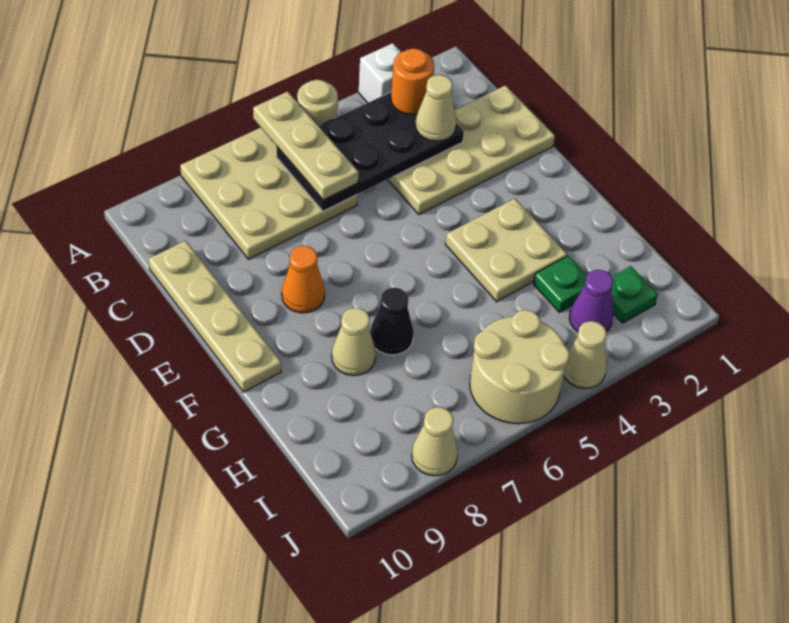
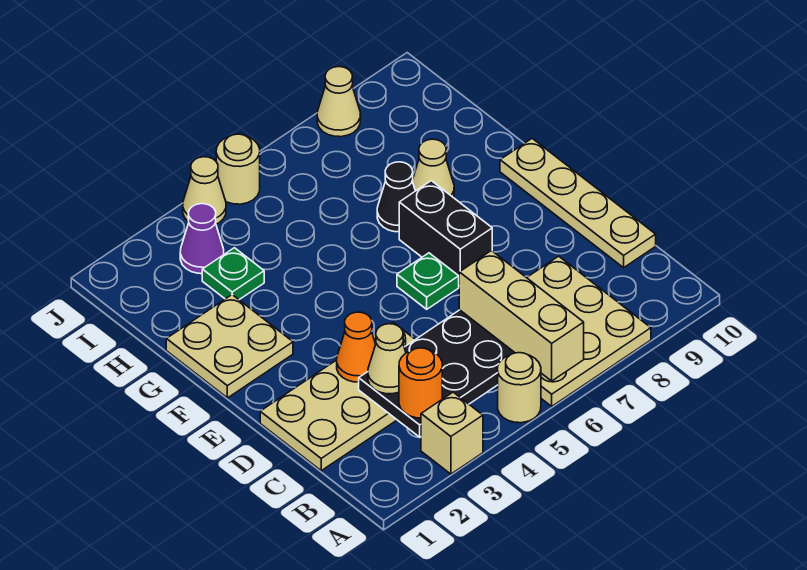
white 1x1 brick [359,43,401,103] -> tan 1x1 brick [421,392,483,474]
tan 1x3 plate [253,92,359,200] -> tan 1x3 brick [459,251,584,381]
none -> black 1x2 brick [399,181,492,276]
orange 1x1 cone [282,246,325,313] -> orange 1x1 cone moved to [337,312,376,382]
tan 2x2 plate [445,199,567,302] -> tan 2x2 plate moved to [166,295,293,398]
green 1x1 plate [611,266,658,323] -> green 1x1 plate moved to [397,253,459,309]
tan 2x2 round brick [470,310,569,424] -> tan 1x1 round brick [216,134,260,204]

